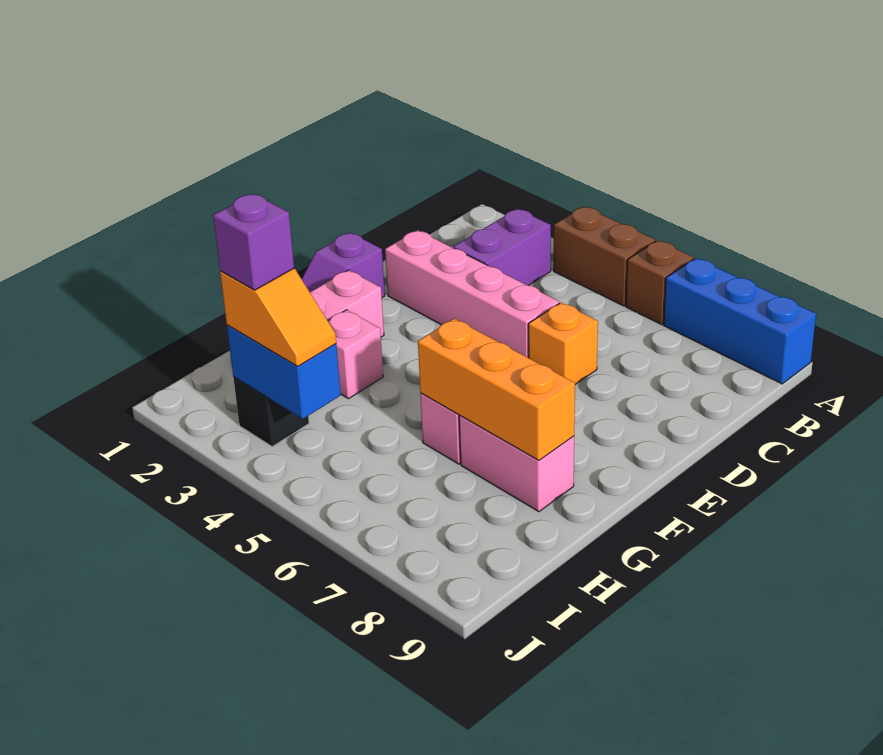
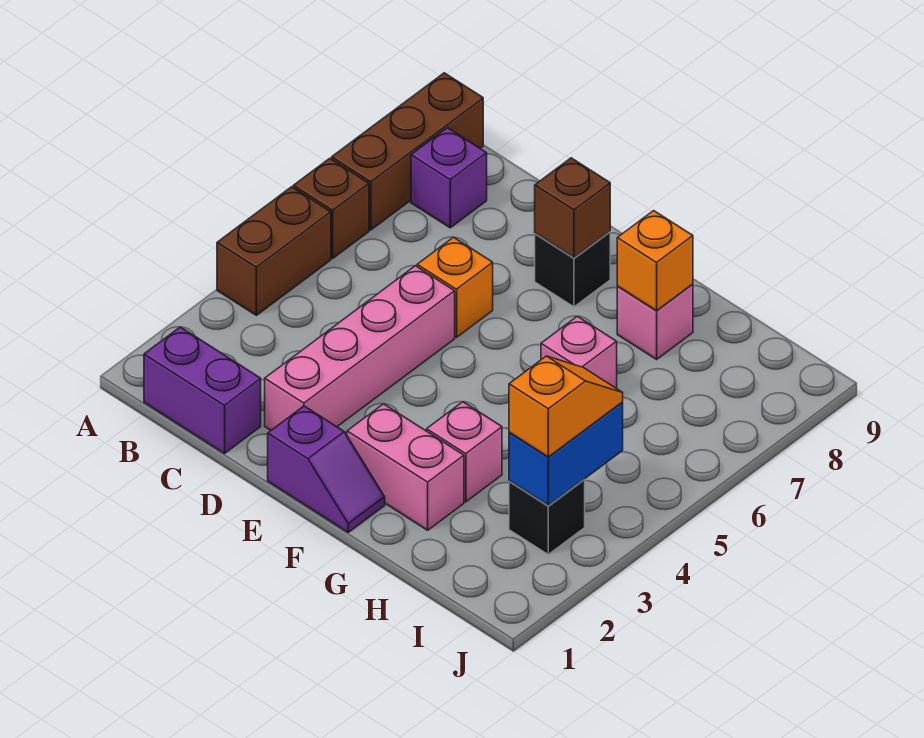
blue 1x3 brick [664,258,816,384] -> brown 1x3 brick [332,73,483,230]
purple 1x2 brick [453,209,551,286] -> purple 1x2 brick moved to [144,327,261,454]
none -> black 1x1 brick [535,232,610,307]
none -> brown 1x1 brick [535,158,610,258]
orange 1x3 brick [418,319,575,460] -> orange 1x1 brick [617,211,693,311]
pink 1x2 brick [459,415,574,512] -> pink 1x1 brick [617,284,693,359]
purple 1x1 brick [213,194,294,290] -> purple 1x1 brick moved to [411,128,487,228]

